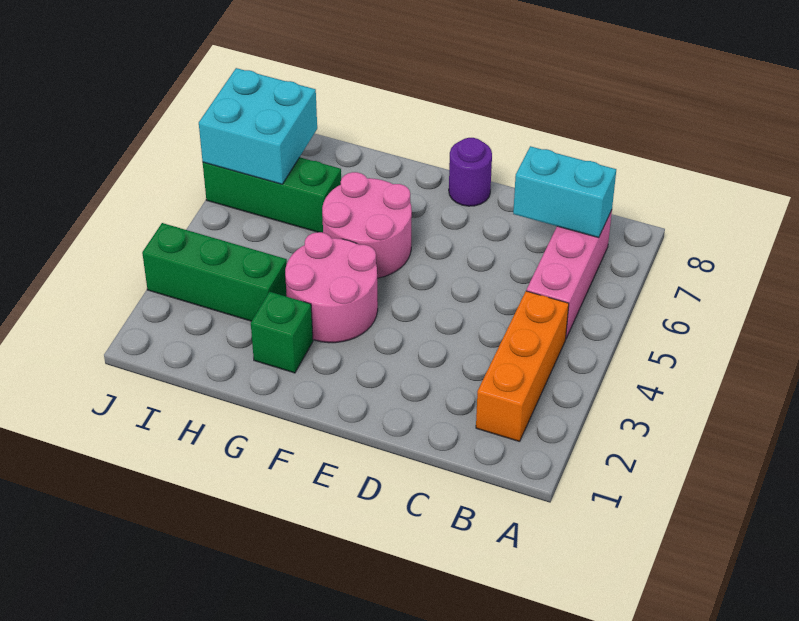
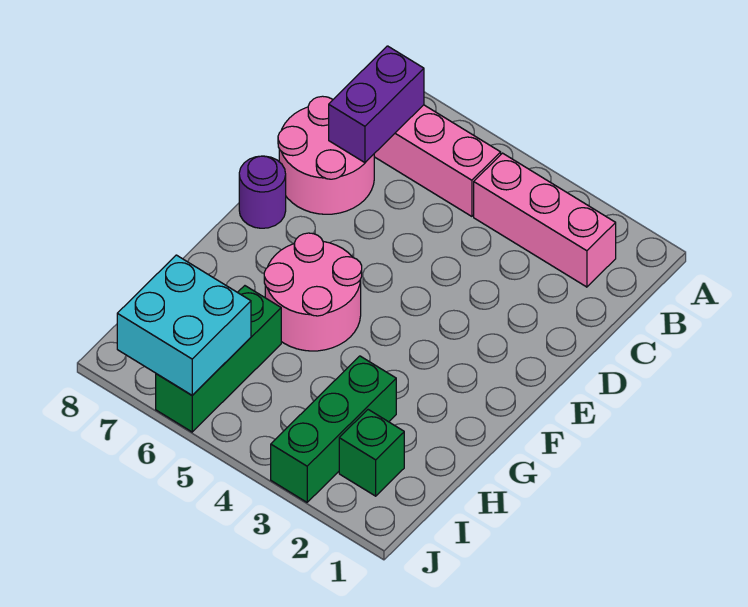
orange 1x3 brick [476,291,569,442] -> pink 1x3 brick [474,153,616,287]
cyan 1x2 brick [513,146,616,238] -> purple 1x2 brick [329,46,424,163]
pink 2x2 round brick [285,232,378,343] -> pink 2x2 round brick moved to [278,96,374,214]
green 1x1 brick [251,292,313,373] -> green 1x1 brick moved to [339,410,404,496]

